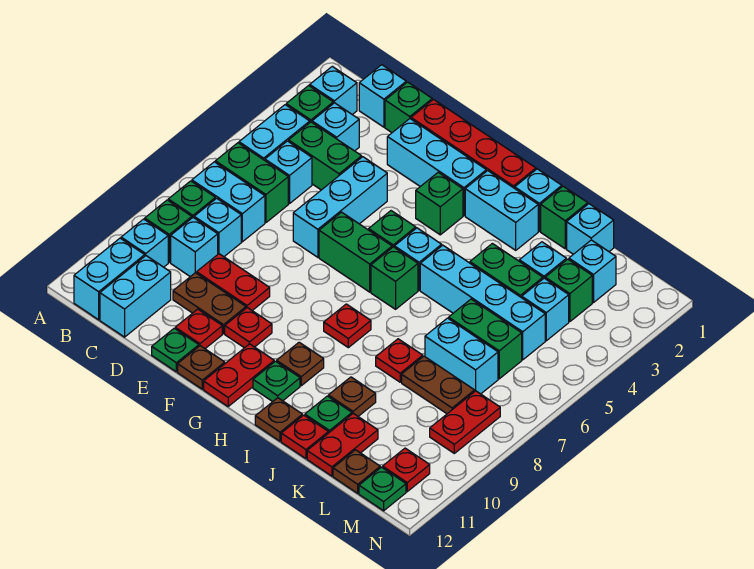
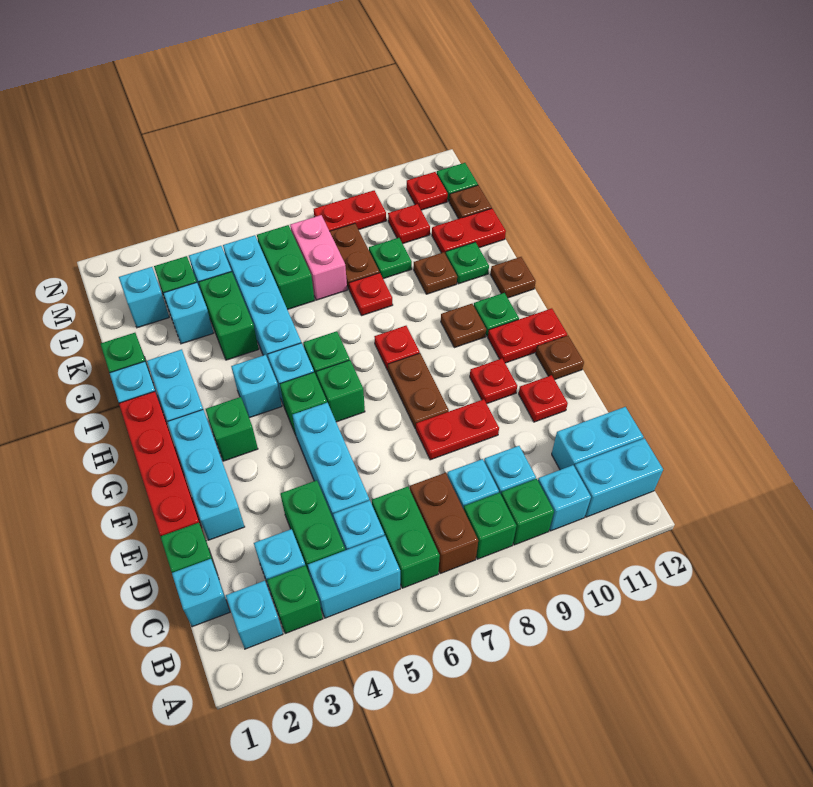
cyan 1x2 brick [192,162,265,242] -> brown 1x2 brick [410,473,478,573]
red 1x2 plate [197,254,270,310] -> red 1x2 plate turned to [416,399,499,460]
brown 1x2 plate [173,273,246,334] -> brown 1x2 plate moved to [388,353,449,429]
cyan 1x3 brick [293,157,387,257] -> cyan 1x3 brick turned to [293,403,369,520]
green 1x1 plate [152,328,199,372] -> green 1x1 plate moved to [369,238,412,279]
green 1x2 brick [319,212,392,292] -> green 1x1 brick [316,360,365,422]
red 1x1 plate [281,415,328,459] -> red 1x1 plate moved to [388,204,430,244]
cyan 1x1 brick [567,204,614,254] -> cyan 1x1 brick moved to [231,355,282,418]
cyan 1x2 brick [425,318,498,394] -> pink 1x2 brick [290,215,347,300]

